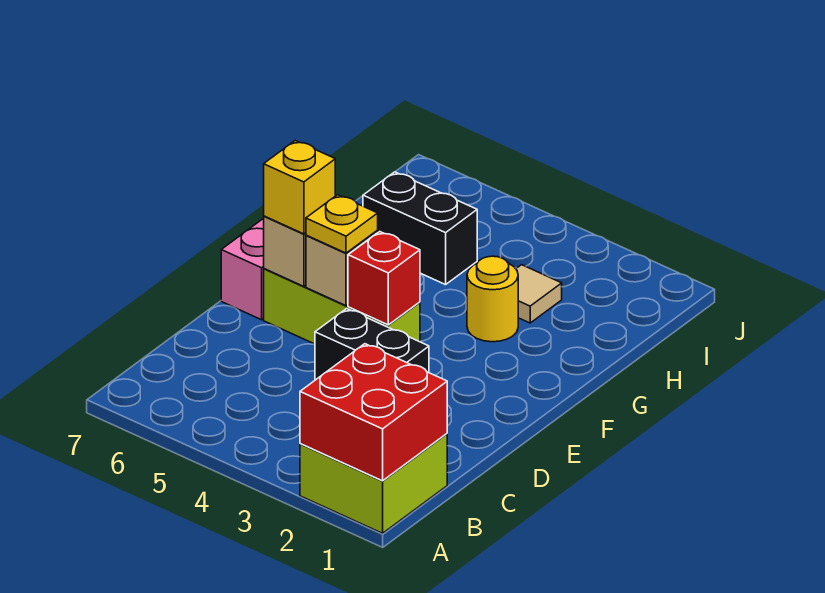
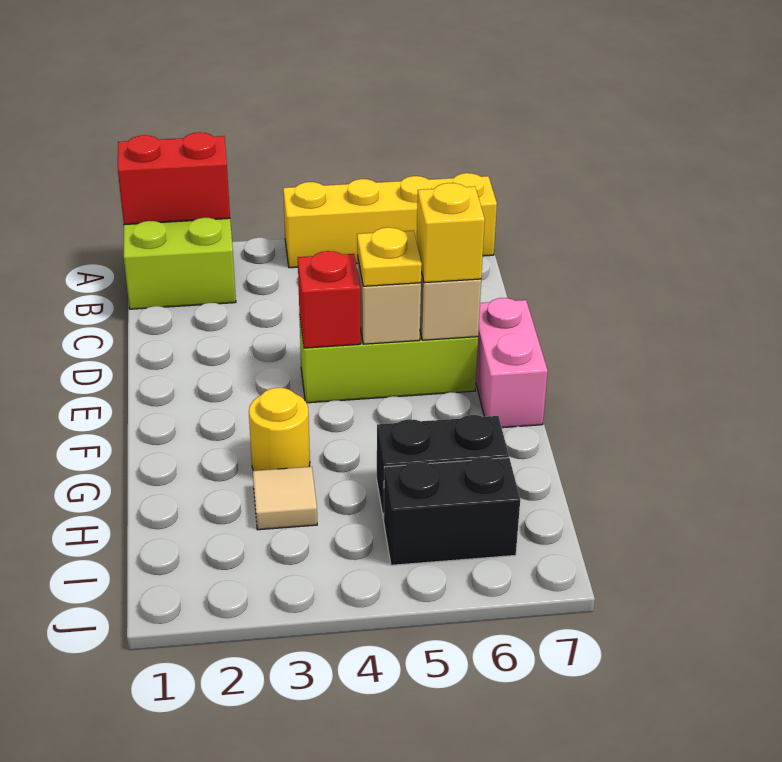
red 2x2 brick [300,344,447,481] -> red 1x2 brick [118,132,230,225]
none -> yellow 1x4 brick [283,173,497,268]
black 1x2 brick [315,309,429,380] -> black 1x2 brick moved to [384,457,520,565]

